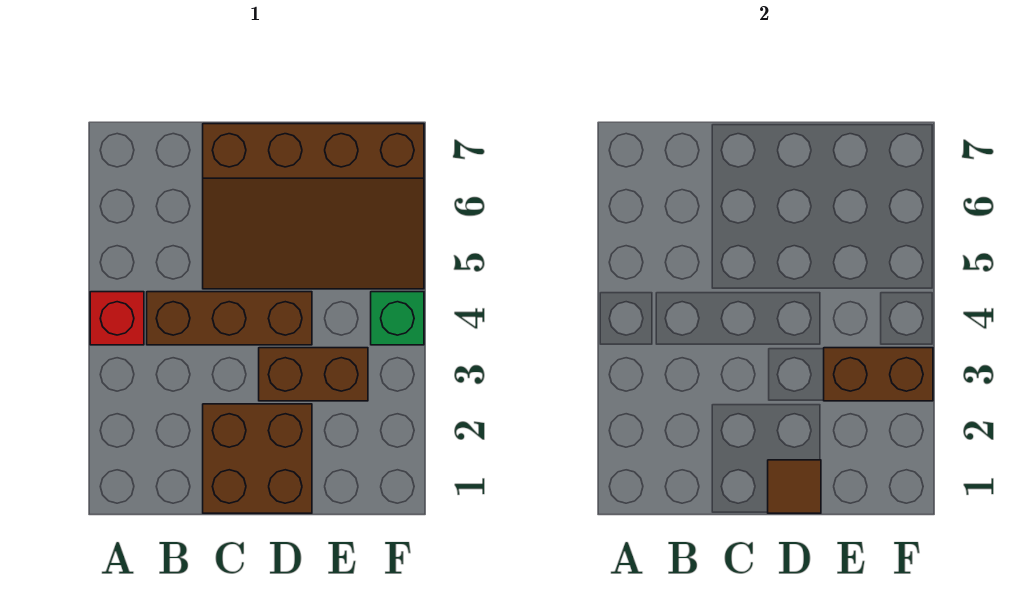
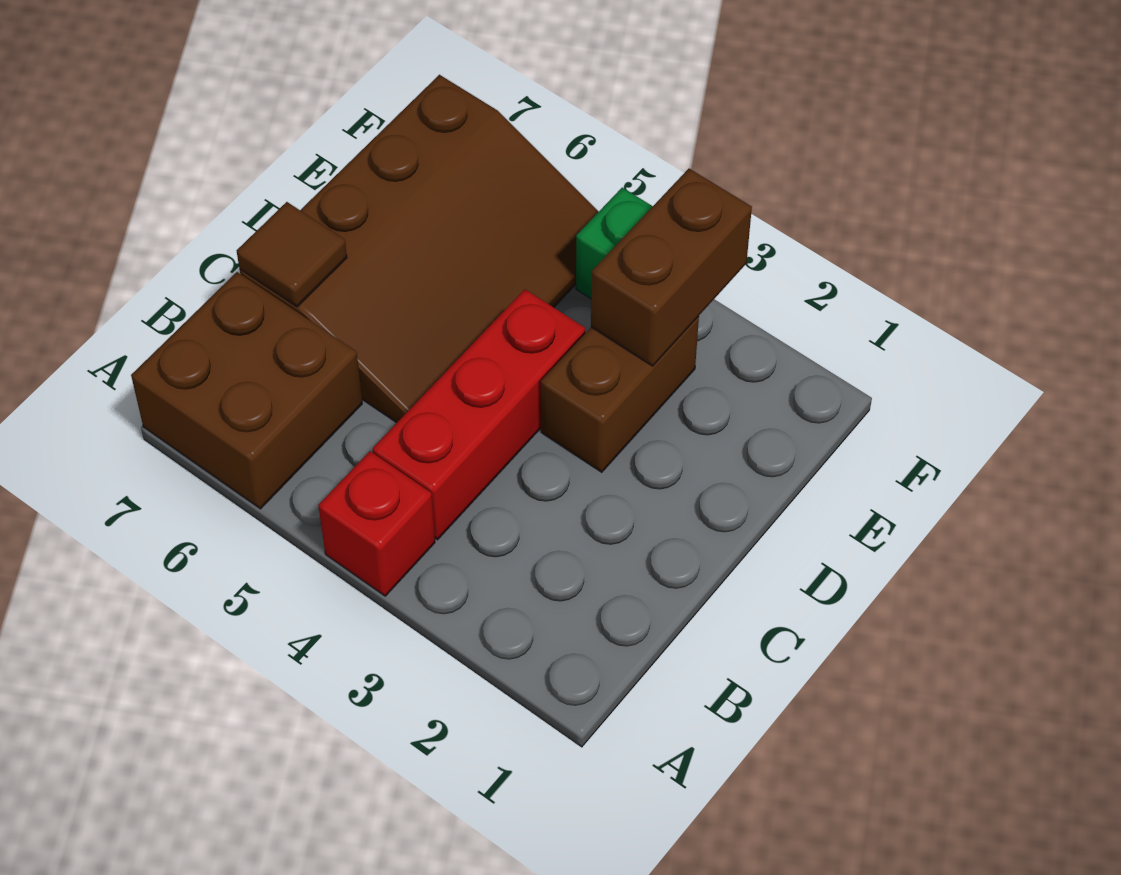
brown 1x3 brick [147,292,312,345] -> red 1x3 brick [373,289,585,540]
brown 2x2 brick [203,404,312,513] -> brown 2x2 brick moved to [131,272,362,509]
brown 1x1 tile [768,460,821,513] -> brown 1x1 tile moved to [237,202,347,307]

